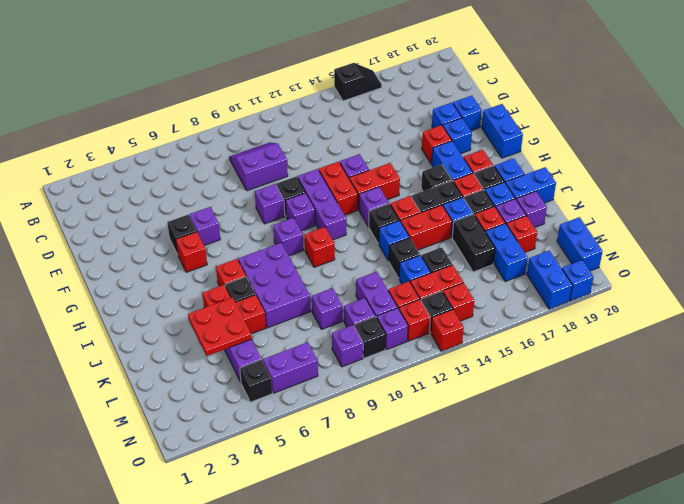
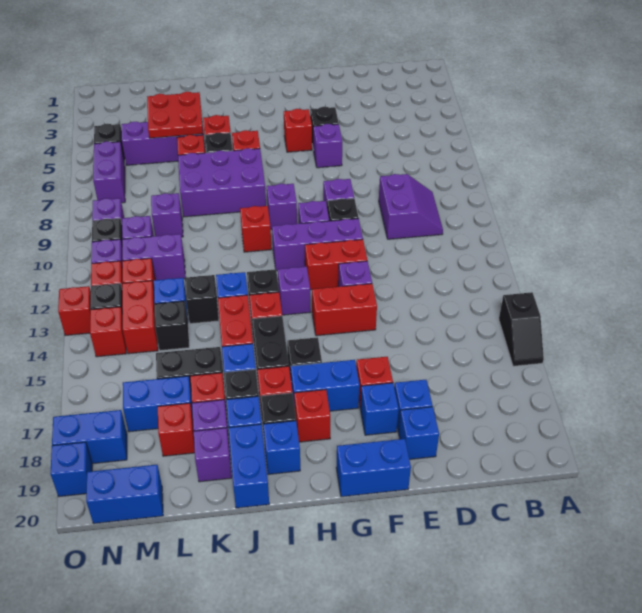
red 1x2 brick [349,163,400,210] -> red 1x2 brick turned to [312,284,377,336]

